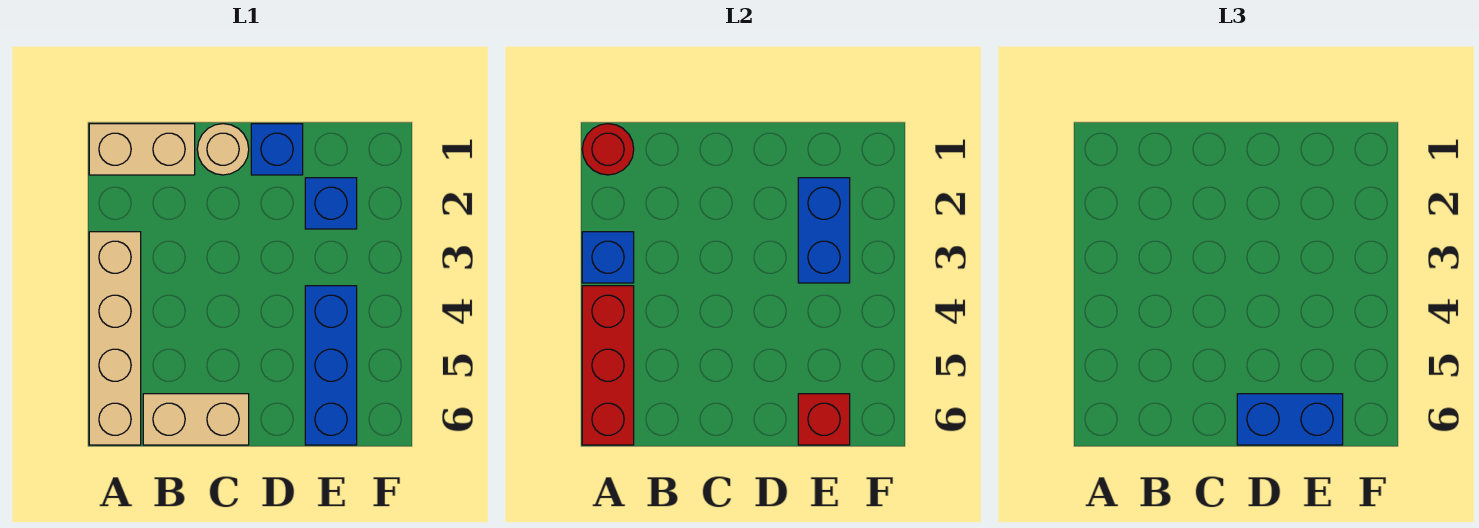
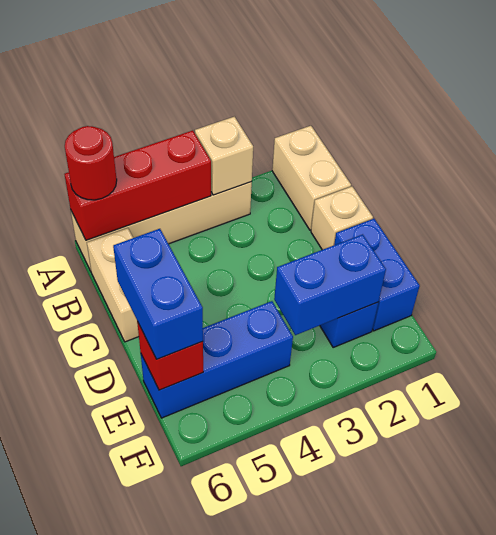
red 1x1 round brick [582,124,634,175] -> red 1x1 round brick moved to [65,126,117,200]
blue 1x1 brick [582,232,634,283] -> tan 1x1 brick [195,117,253,195]
tan 1x1 round brick [197,124,249,175] -> tan 1x1 brick [311,186,373,250]
blue 1x1 brick [251,124,303,175] -> blue 1x2 brick [334,219,420,331]

